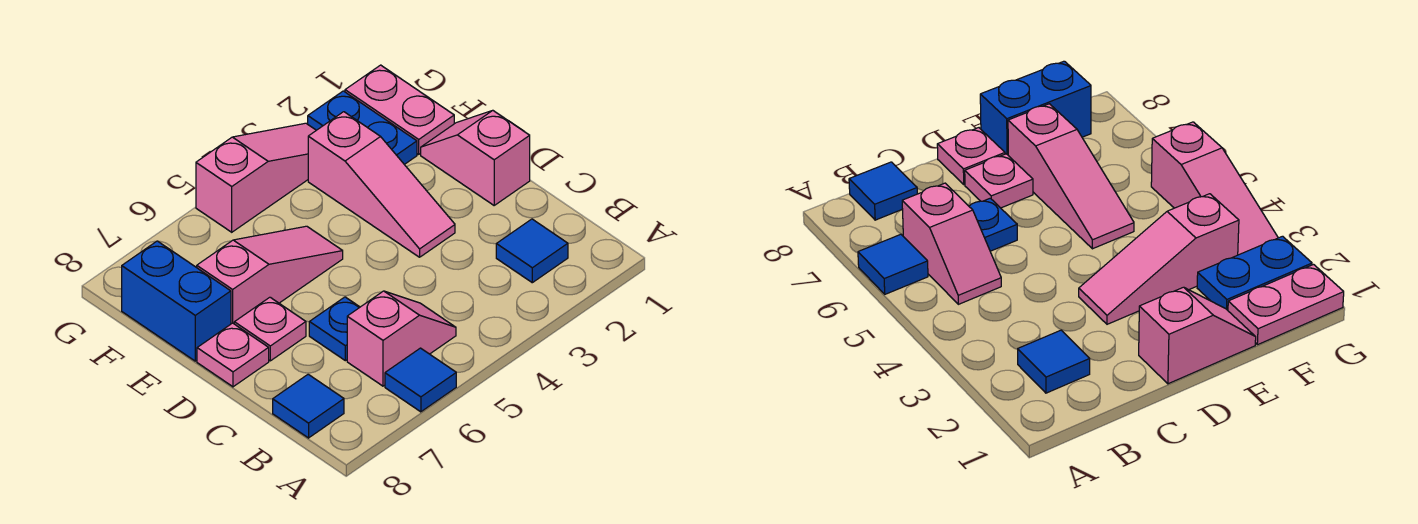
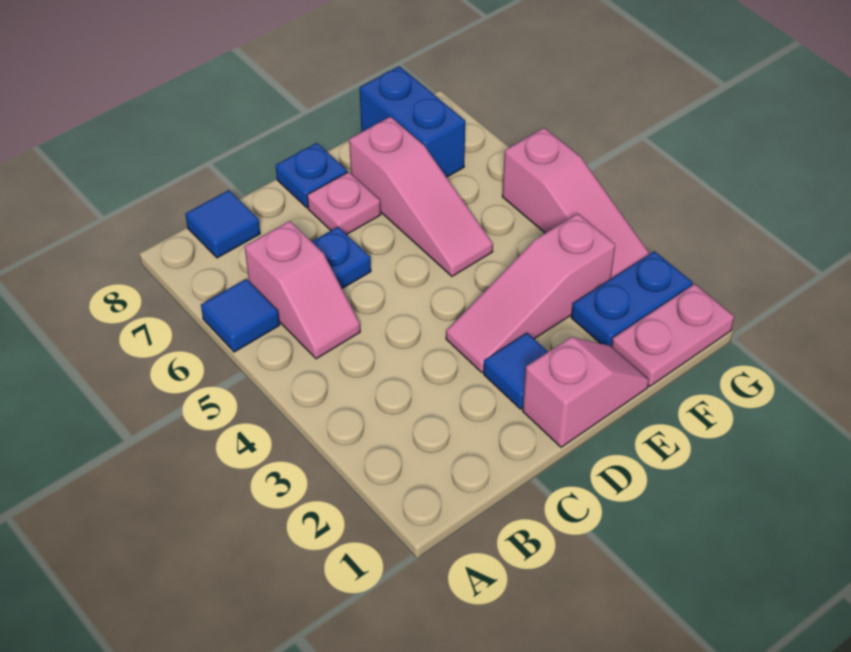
blue 1x1 tile [496,219,568,283] -> blue 1x1 tile moved to [484,333,548,409]
pink 1x1 plate [197,323,269,387] -> blue 1x1 plate [276,143,347,208]
blue 1x2 brick [122,241,231,361] -> blue 1x2 brick turned to [360,66,465,177]

